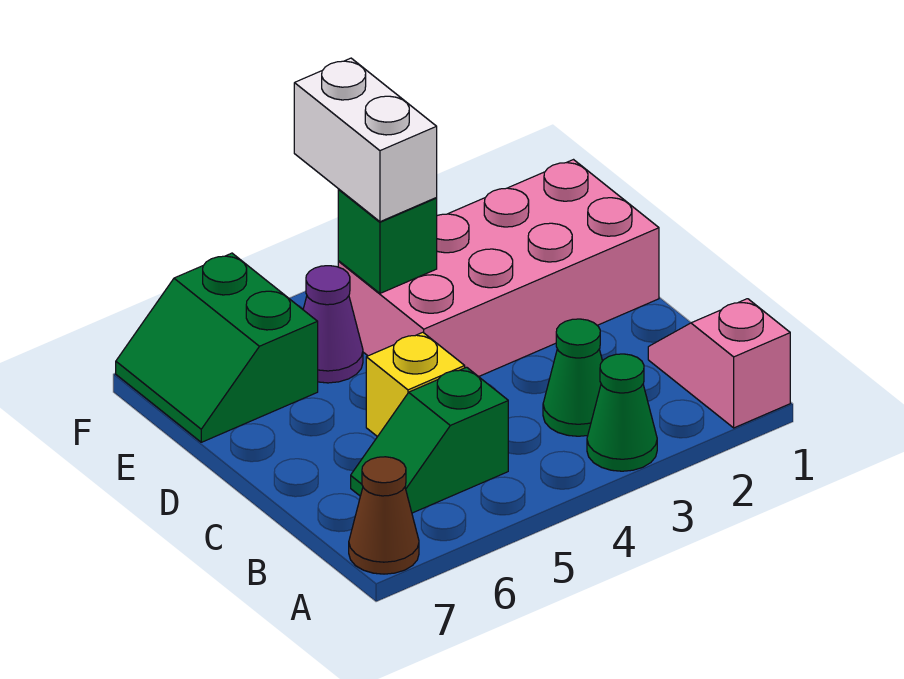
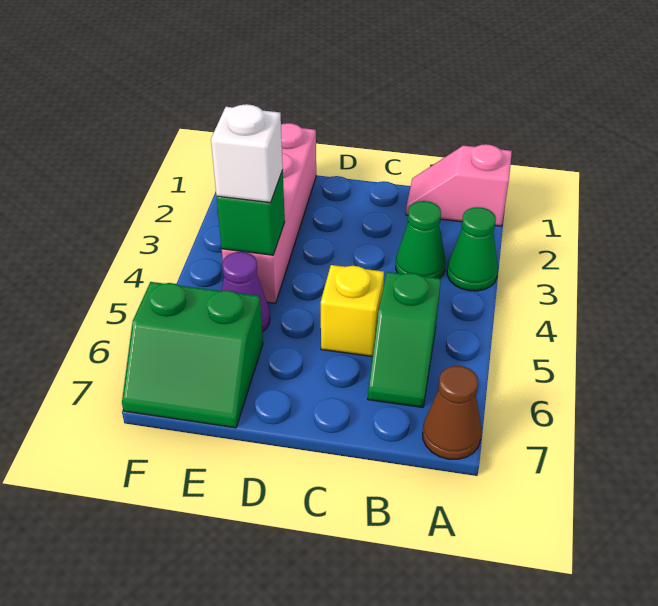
pink 2x4 brick [338,160,659,377] -> pink 1x4 brick [222,123,316,303]
white 1x2 brick [294,58,437,222] -> white 1x1 brick [211,104,283,203]

